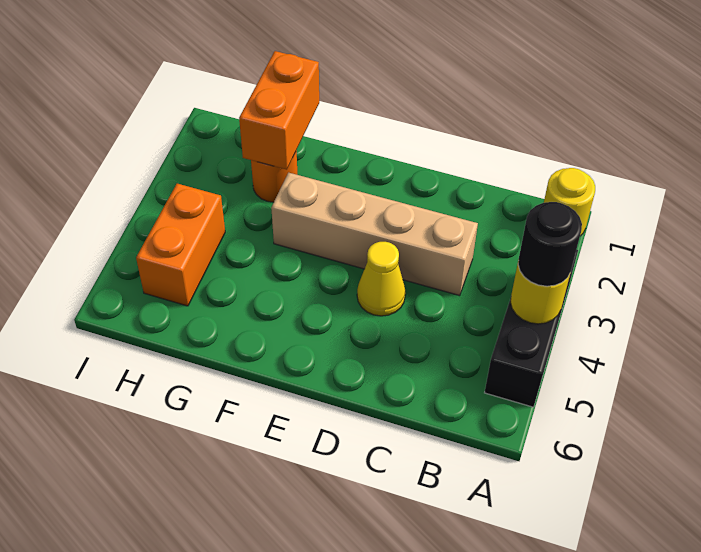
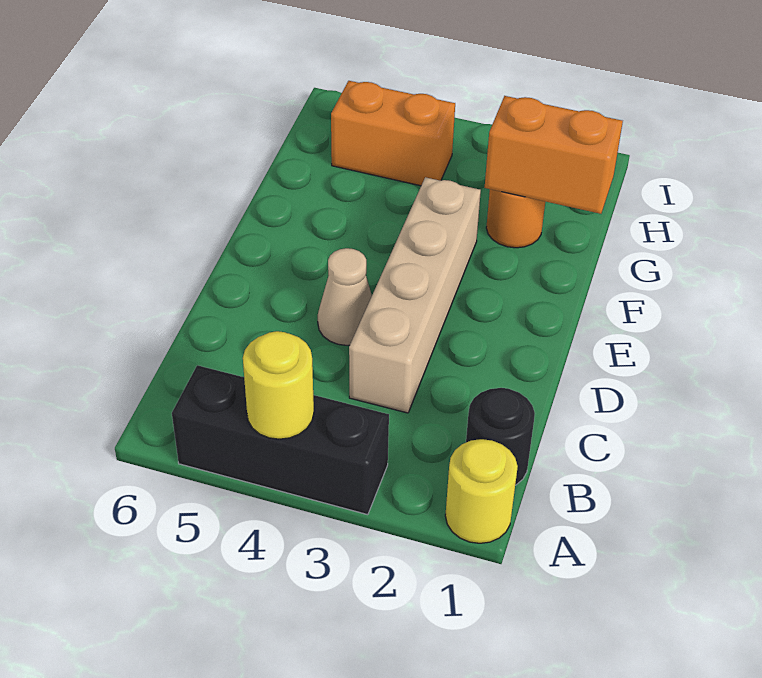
black 1x1 round brick [518,202,582,286] -> black 1x1 round brick moved to [466,388,535,485]
yellow 1x1 cone [357,242,405,316] -> tan 1x1 cone [318,248,372,345]

